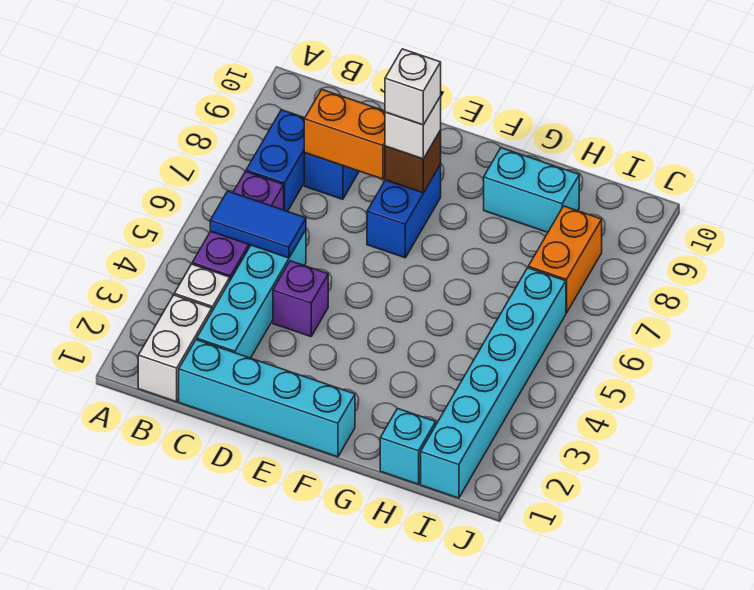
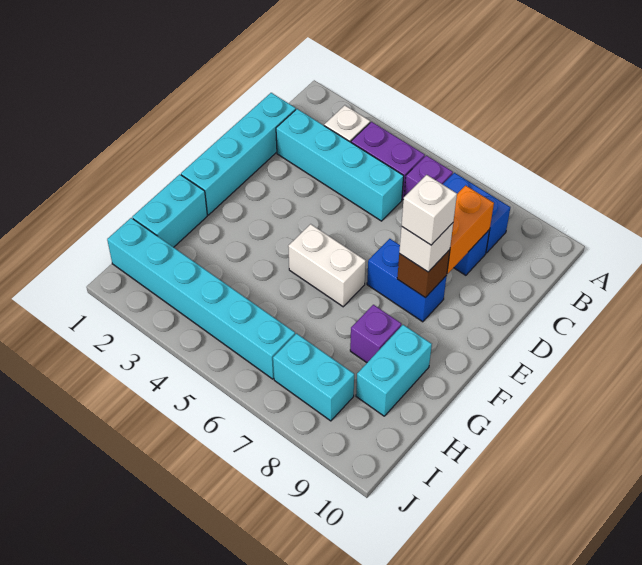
white 1x2 brick [138,295,212,402] -> white 1x2 brick moved to [288,224,366,307]
blue 1x2 tile [210,191,306,258] -> none
purple 1x1 brick [273,261,328,337] -> purple 1x1 brick moved to [350,305,401,363]
cyan 1x1 brick [380,409,436,484] -> cyan 1x2 brick [132,174,207,247]
orange 1x2 brick [528,206,602,313] -> cyan 1x2 brick [273,334,354,421]

